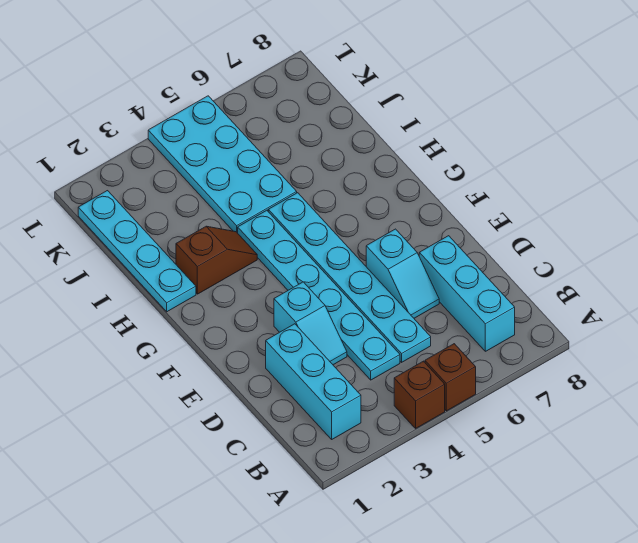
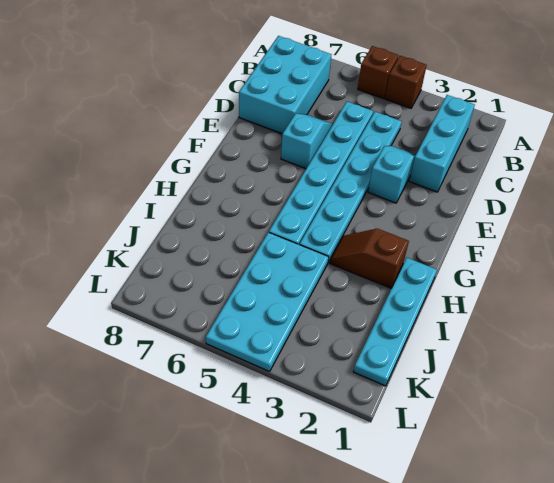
cyan 1x3 brick [419,236,515,351] -> cyan 2x3 brick [239,36,331,134]

